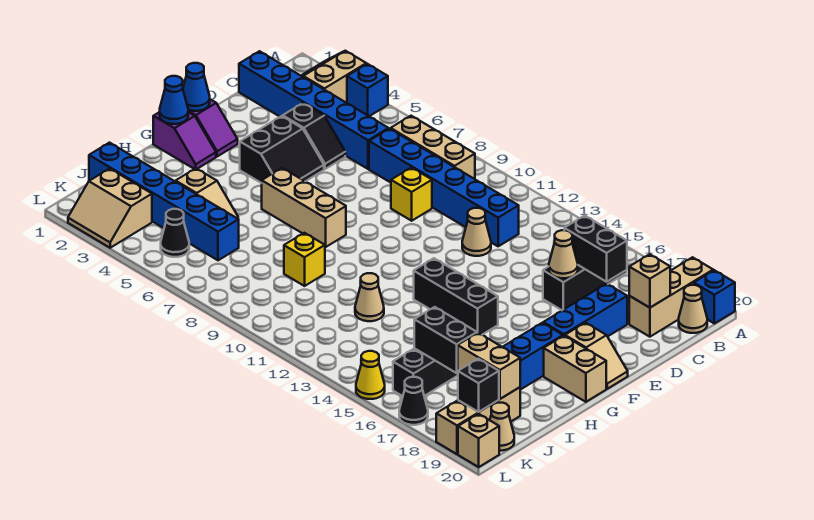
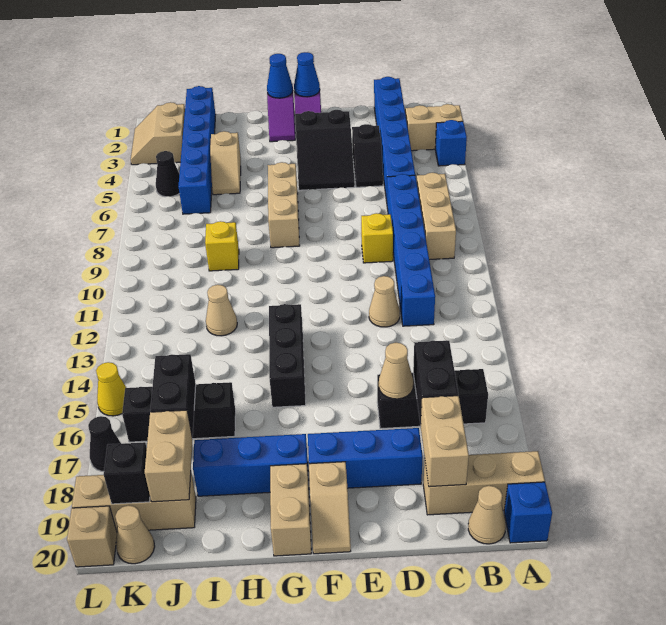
tan 1x1 brick [629,254,670,308] -> tan 1x2 brick [421,396,469,487]
black 2x2 slope [240,116,324,183] -> black 2x3 slope [295,110,355,190]

